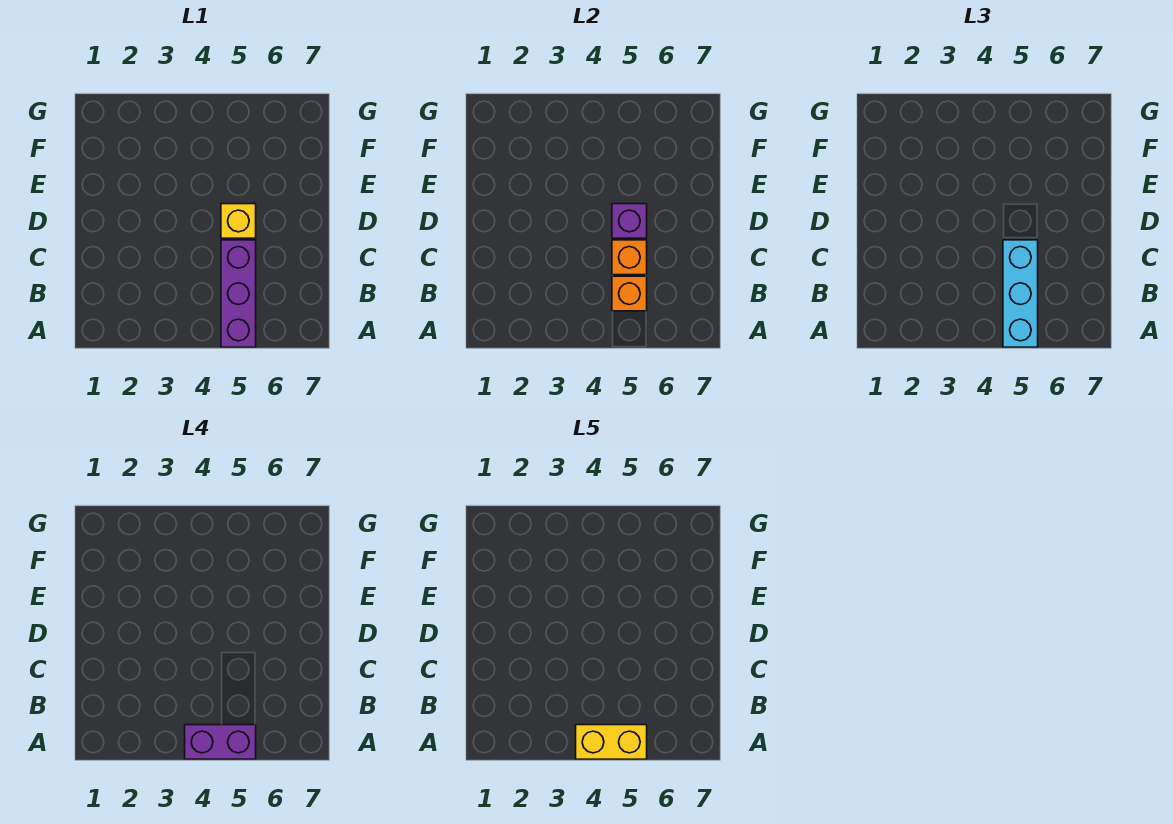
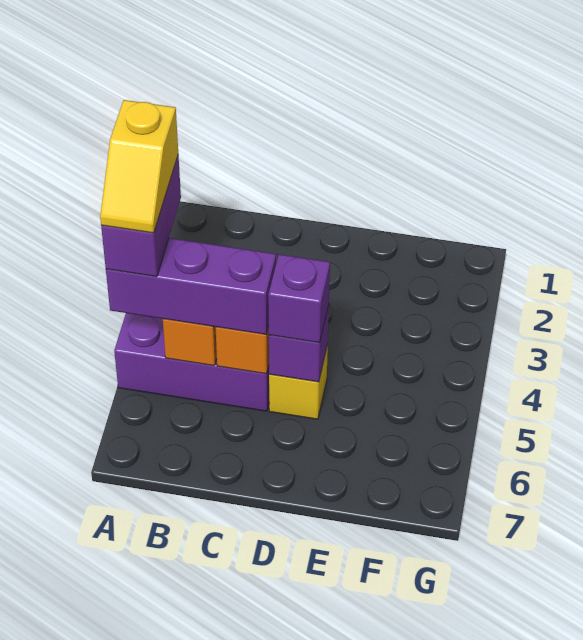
yellow 1x2 brick [576,725,647,759] -> yellow 1x2 slope [100,100,178,233]
cyan 1x3 brick [1003,240,1038,347] -> purple 1x3 brick [106,238,276,334]
none -> purple 1x1 brick [268,254,330,343]

